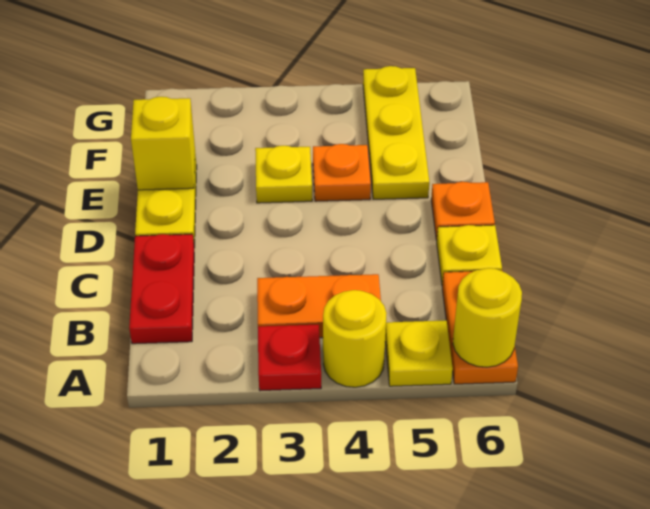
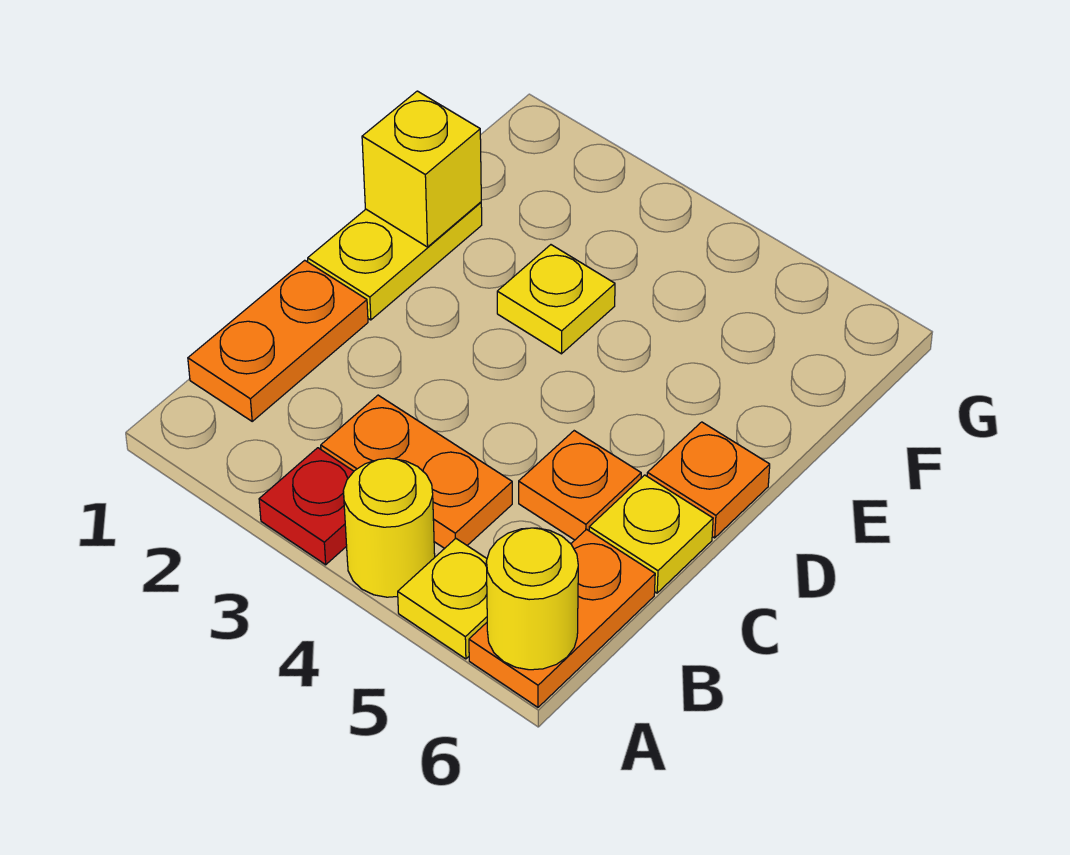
red 1x2 plate [129,234,194,344] -> orange 1x2 plate [188,260,368,421]
orange 1x1 plate [313,144,371,201] -> orange 1x1 plate moved to [519,431,641,540]
yellow 1x3 plate [363,66,429,199] -> none

